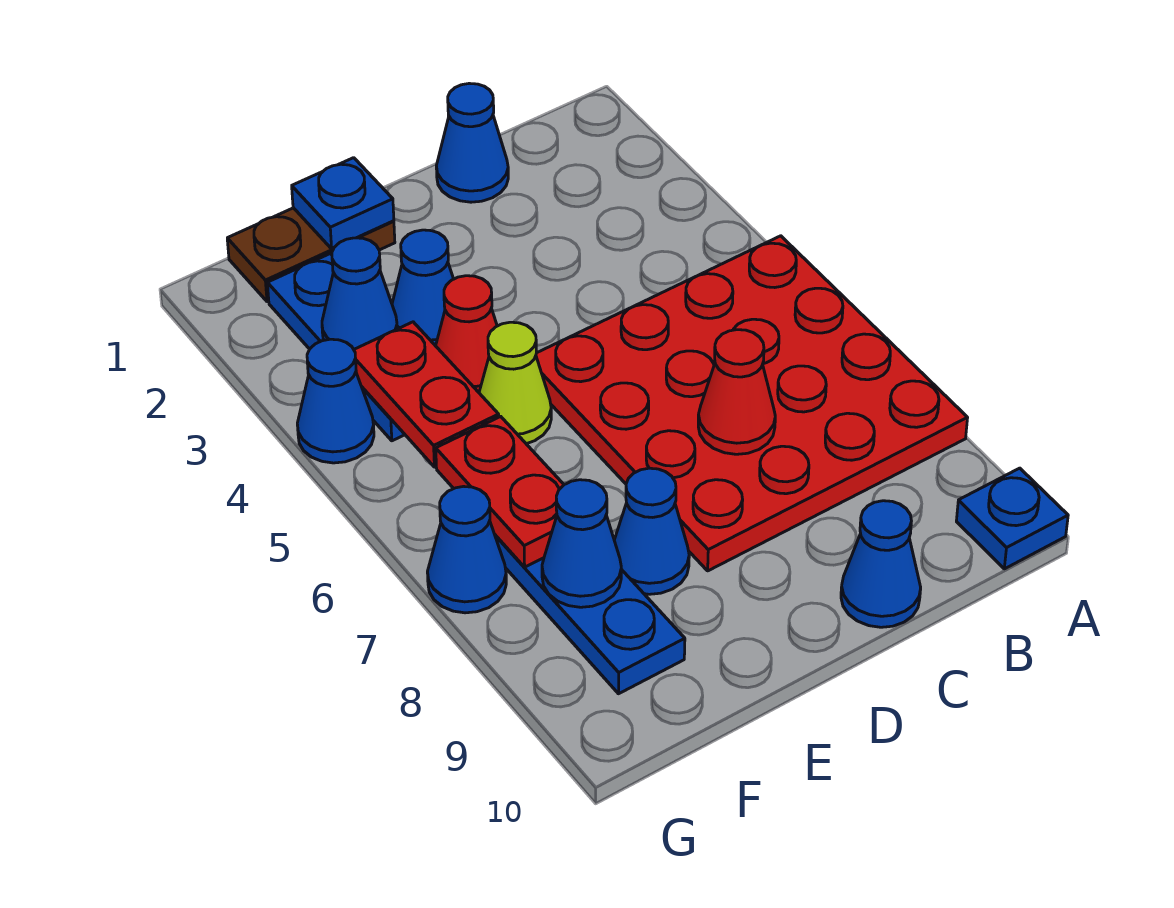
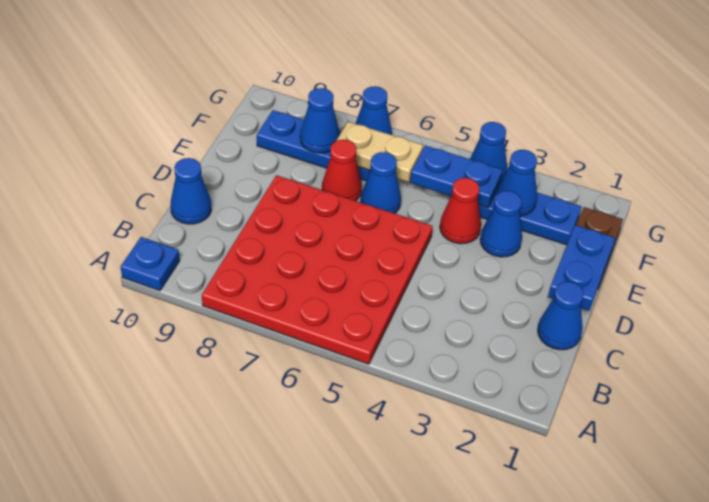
red 1x1 cone [698,330,775,454] -> red 1x1 cone moved to [322,140,362,201]
blue 1x1 plate [292,158,394,249] -> blue 1x2 plate [548,225,615,310]
lime 1x1 cone [479,322,551,444] -> none
blue 1x1 cone [614,468,689,594] -> blue 1x1 cone moved to [361,152,401,213]
red 1x2 plate [354,322,499,467] -> blue 1x2 plate [410,145,503,208]
red 1x2 plate [436,417,564,567] -> tan 1x2 plate [336,122,423,182]

